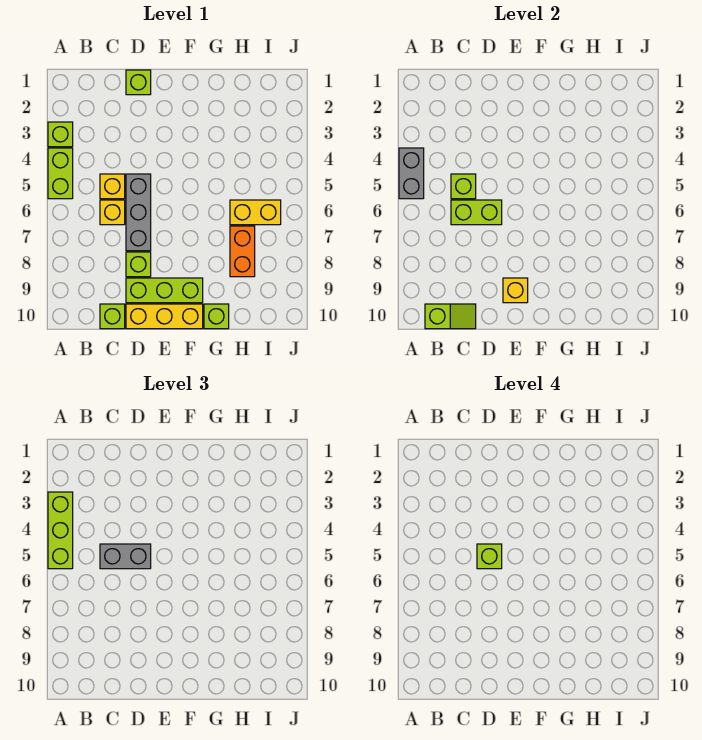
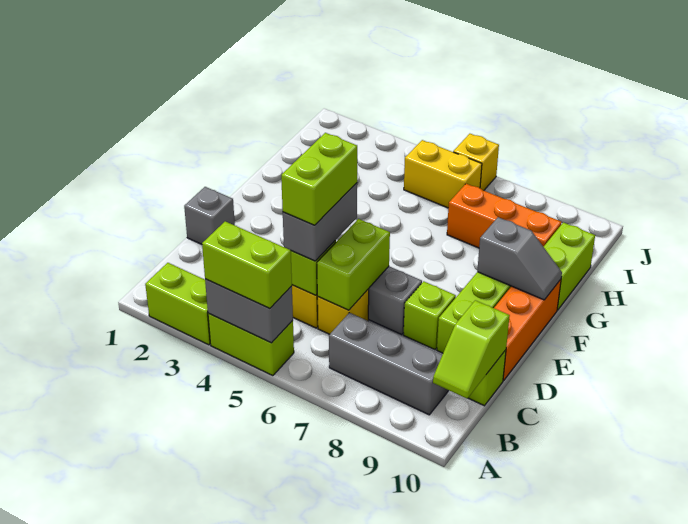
lime 1x1 brick [48,122,73,147] -> lime 1x2 brick [145,263,210,345]
lime 1x3 brick [48,492,73,569] -> lime 1x2 brick [202,221,292,309]
none -> grey 1x3 brick [329,313,449,415]
lime 1x2 slope [425,304,476,329] -> lime 1x2 slope turned to [433,300,510,398]
lime 1x1 brick [126,70,151,95] -> grey 1x1 brick [184,187,235,244]
lime 1x1 brick [477,544,502,569] -> lime 1x2 brick [281,133,357,225]
yellow 1x3 brick [126,304,203,329] -> orange 1x3 brick [494,280,561,381]
yellow 1x1 brick [503,278,528,303] -> yellow 1x1 brick moved to [453,134,499,190]
none -> grey 1x2 slope [477,217,562,300]
lime 1x1 brick [204,304,229,329] -> lime 1x2 brick [544,222,595,310]
yellow 1x2 brick [230,200,281,225] -> yellow 1x2 brick turned to [404,140,482,208]
orange 1x2 brick [230,226,255,277] -> orange 1x3 brick [447,184,562,248]

